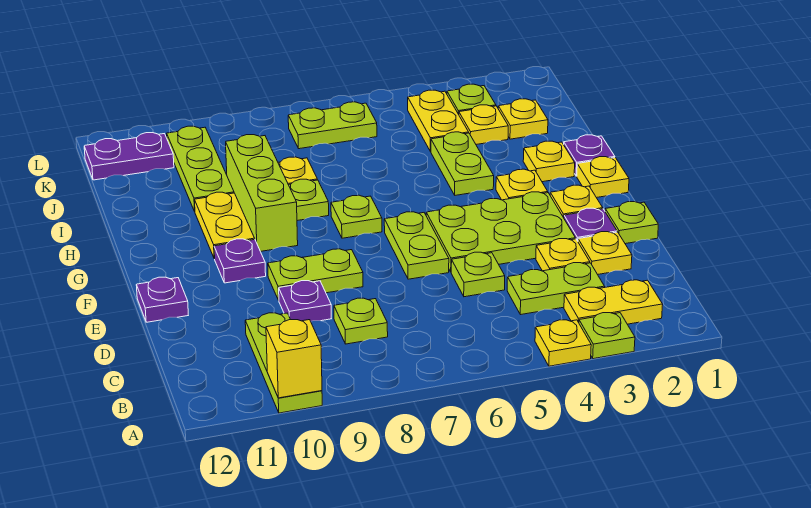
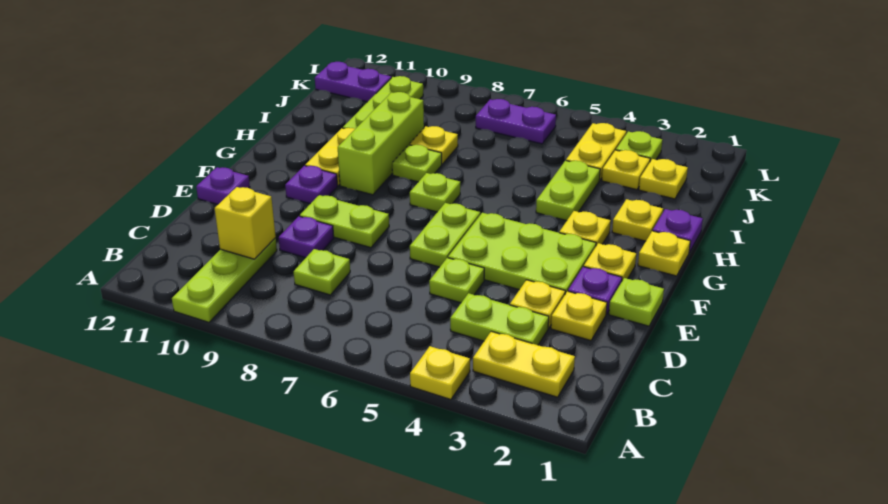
lime 1x1 plate [579,313,635,359] -> none
yellow 1x1 brick [266,320,322,398] -> yellow 1x1 brick moved to [215,187,276,259]
lime 1x2 plate [288,102,377,149] -> purple 1x2 plate [476,99,556,144]

